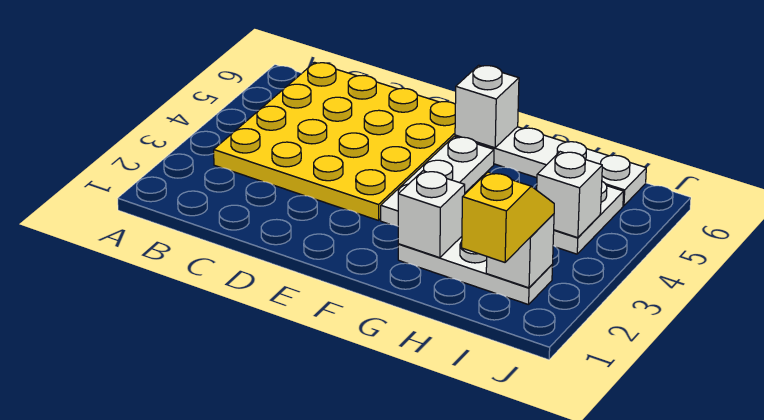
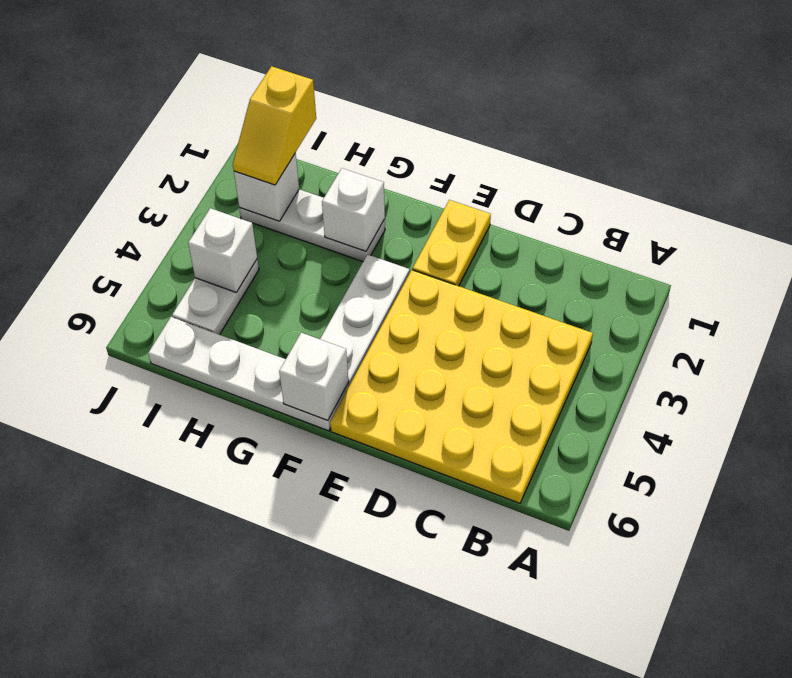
none -> yellow 1x2 plate [413,200,491,286]

